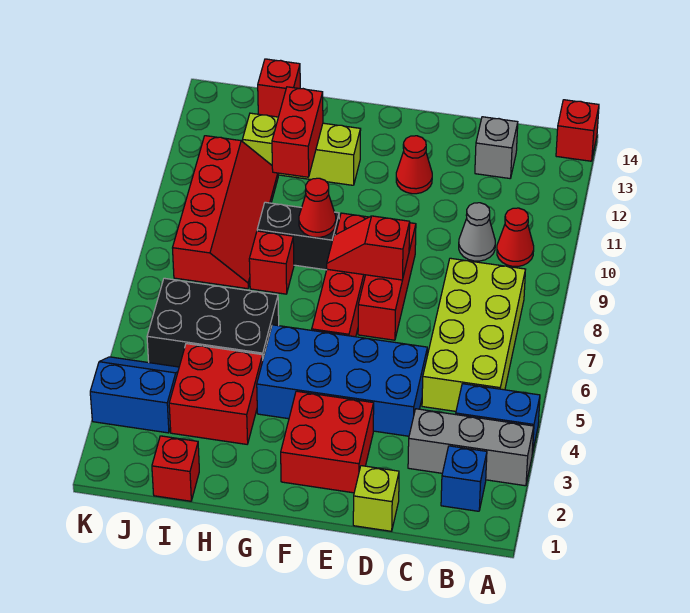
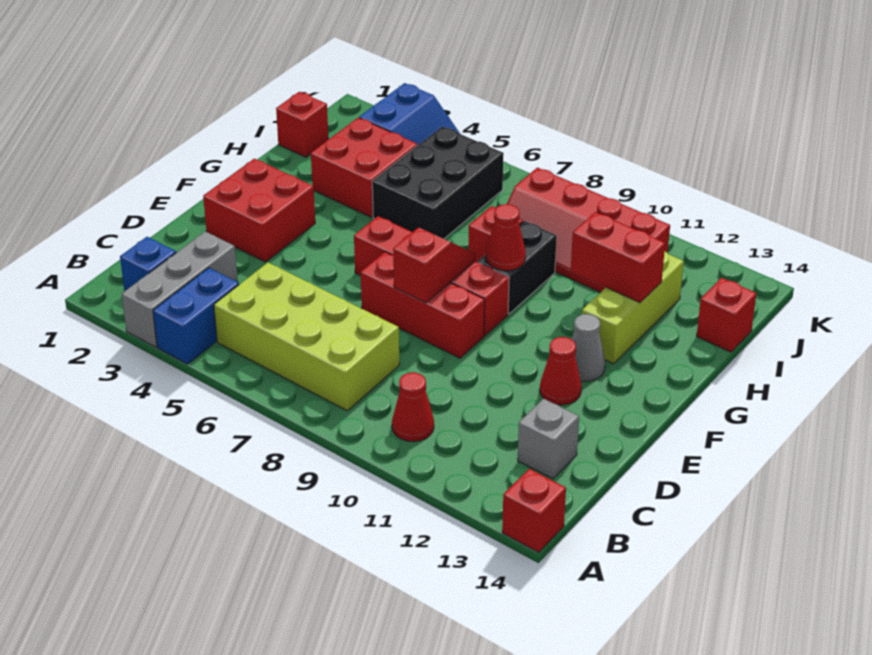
grey 1x1 cone [459,203,495,261] -> grey 1x1 cone moved to [572,314,605,381]
lime 1x1 brick [353,466,399,531] -> none
blue 2x4 brick [257,325,427,436] -> none

